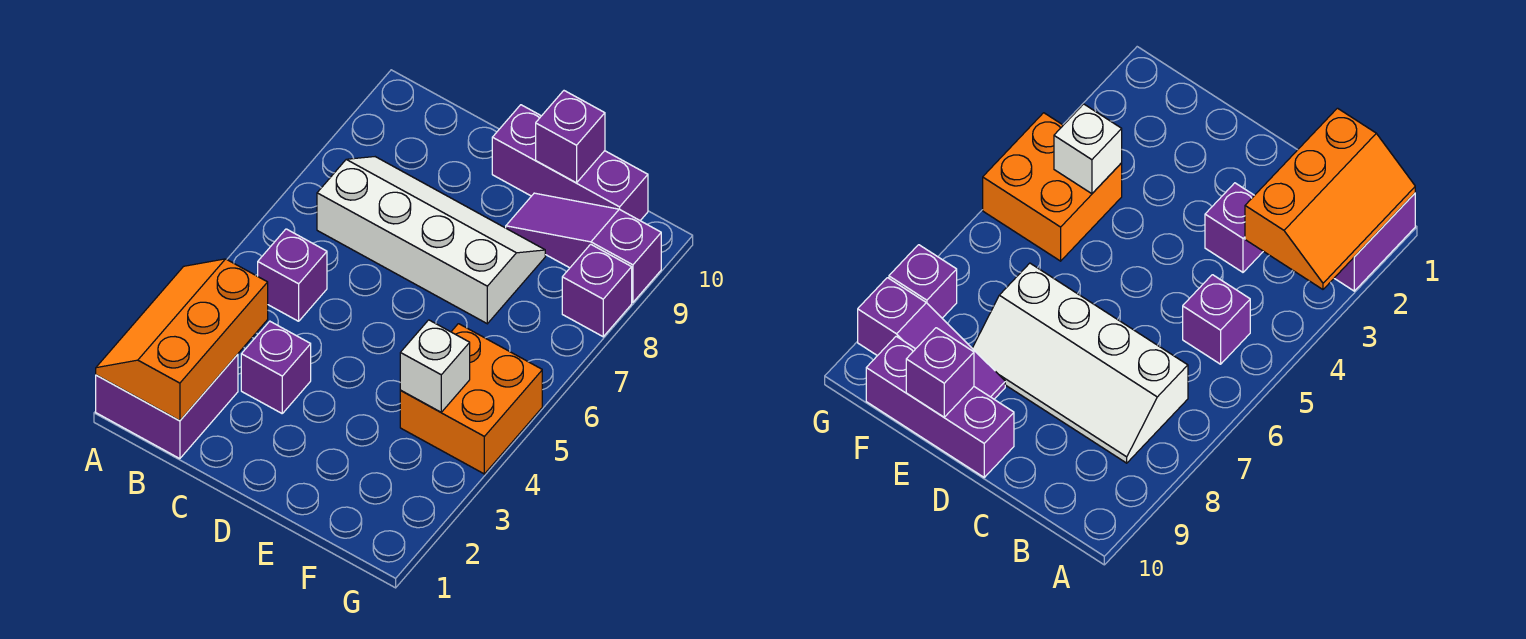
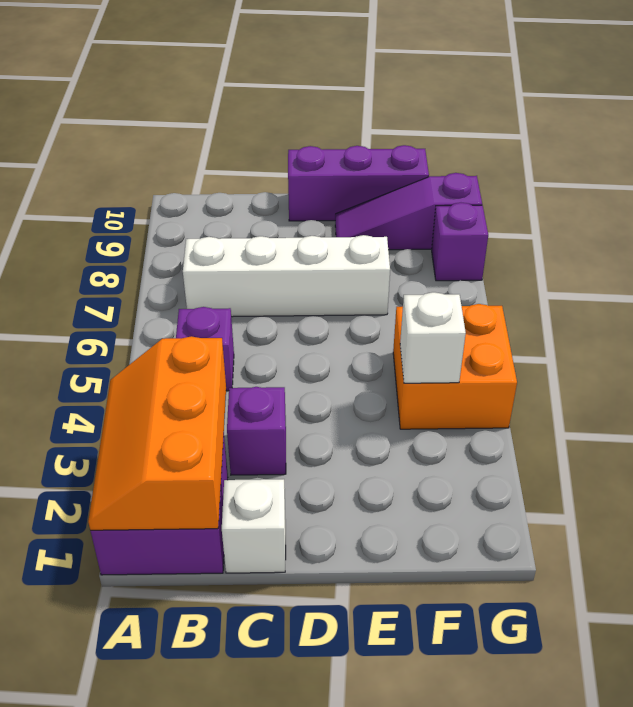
none -> white 1x1 brick [222,479,286,573]
purple 1x1 brick [536,91,605,183] -> none

